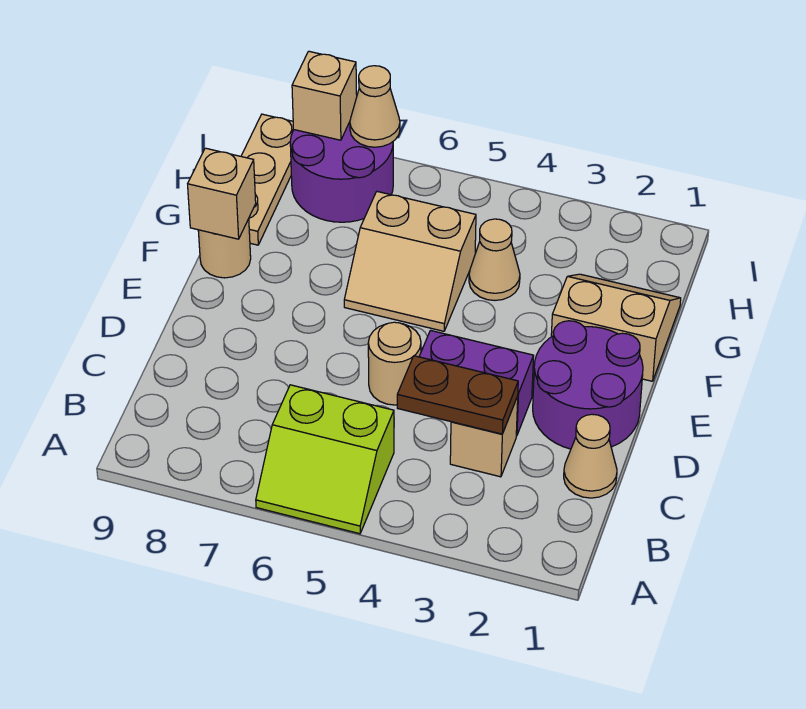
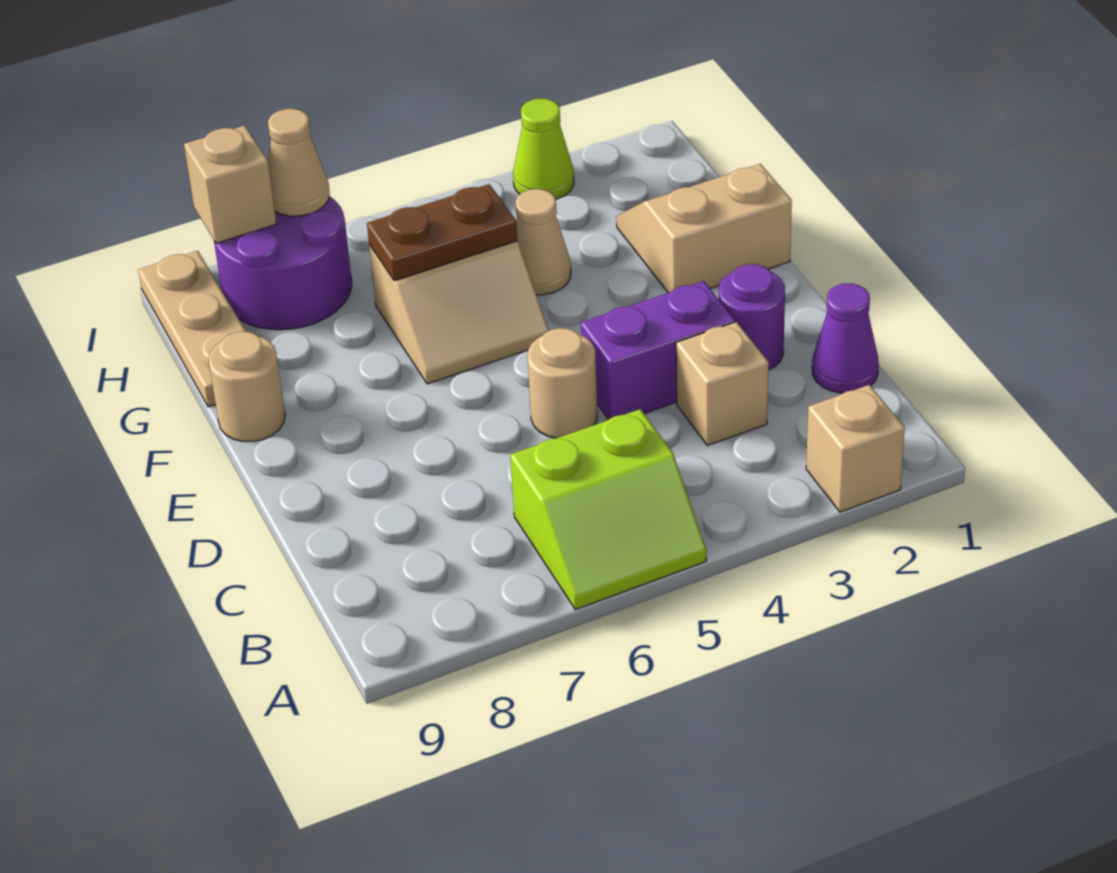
tan 1x1 cone [564,414,617,498] -> purple 1x1 cone [812,284,879,393]
brown 1x2 plate [397,356,518,434] -> brown 1x2 plate moved to [367,184,517,281]
purple 2x2 round brick [533,321,643,449] -> purple 1x1 round brick [719,264,785,370]
tan 1x1 brick [188,148,256,239] -> tan 1x1 brick moved to [806,385,905,512]
none -> lime 1x1 cone [513,99,574,199]

